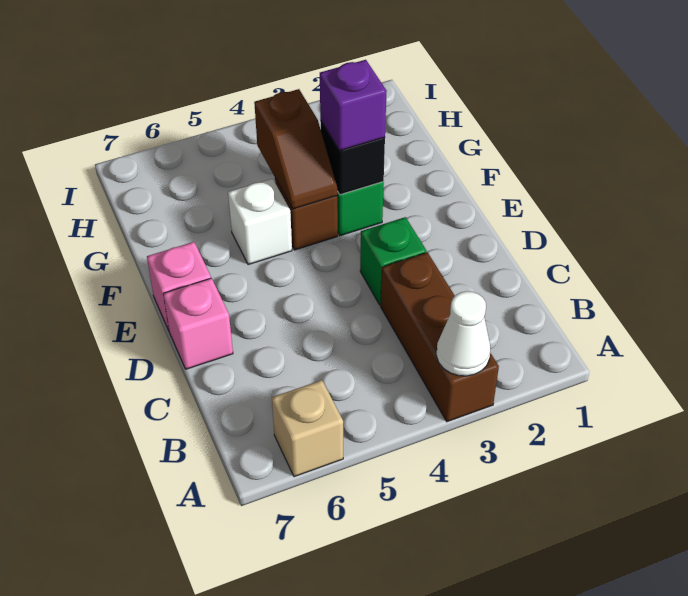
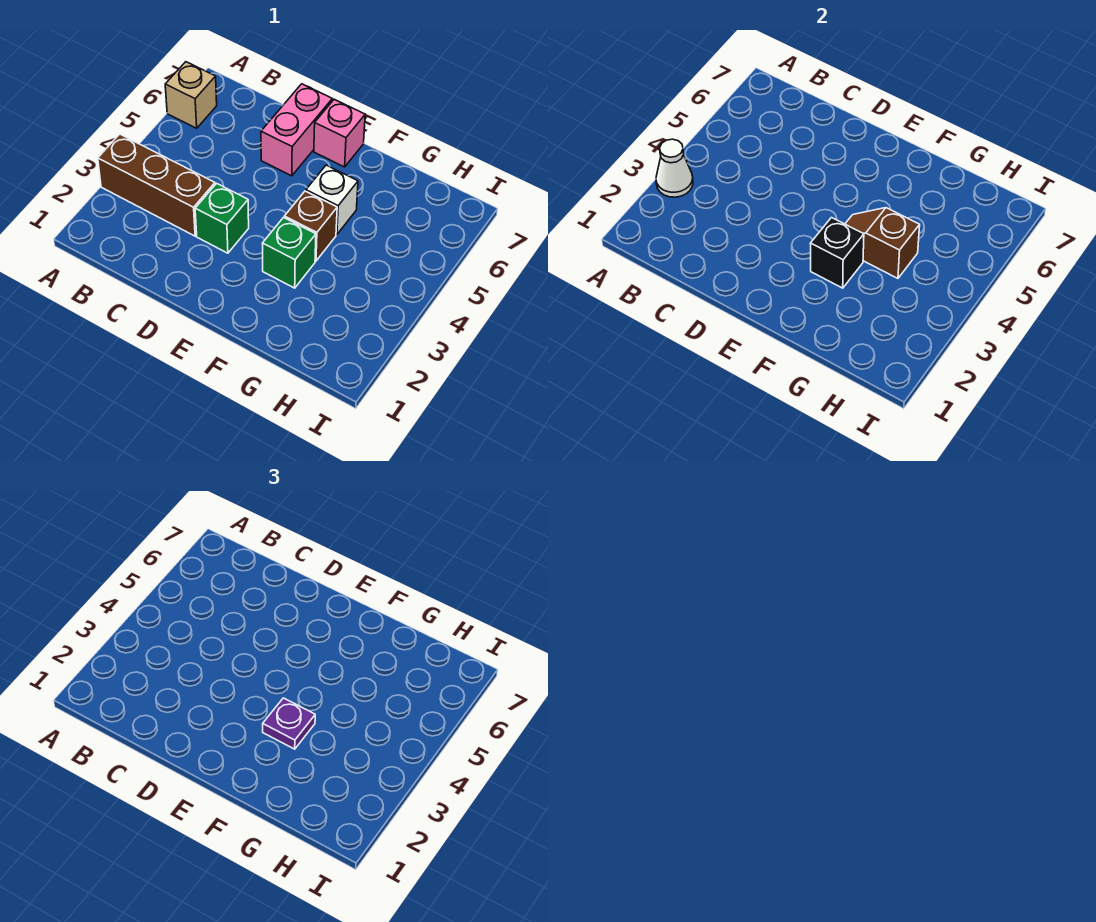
pink 1x1 brick [163,278,233,369] -> pink 1x2 brick [261,84,332,176]
purple 1x1 brick [320,60,387,151] -> purple 1x1 plate [263,698,315,749]

